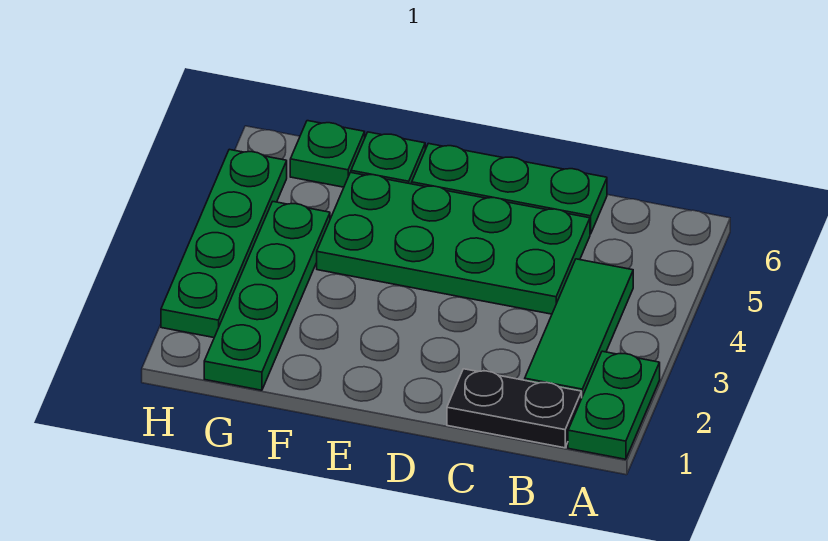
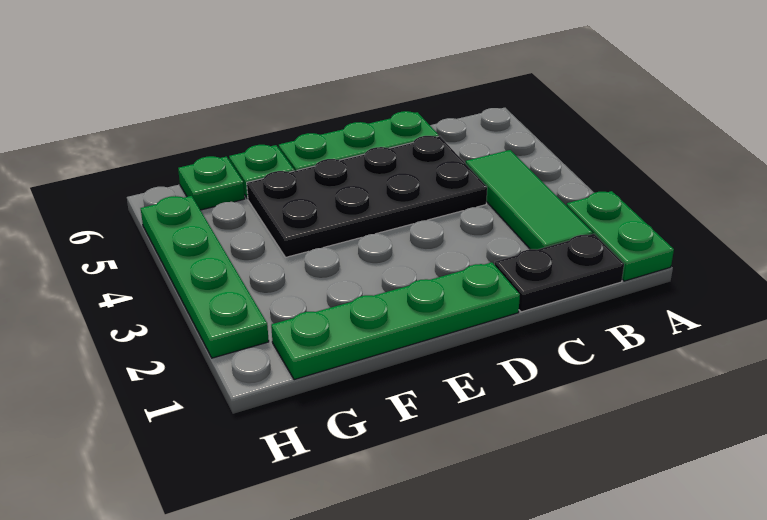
green 2x4 plate [317,173,590,314] -> black 2x4 plate [247,136,487,257]
green 1x4 plate [204,202,330,390] -> green 1x4 plate turned to [271,262,520,380]

